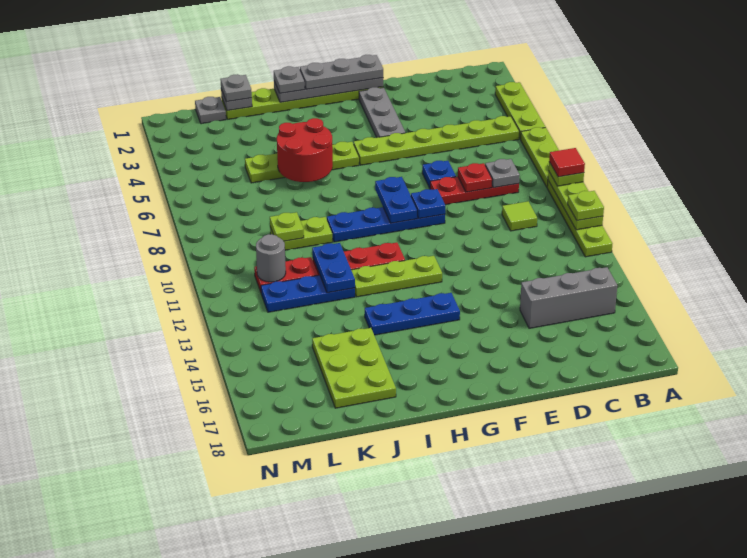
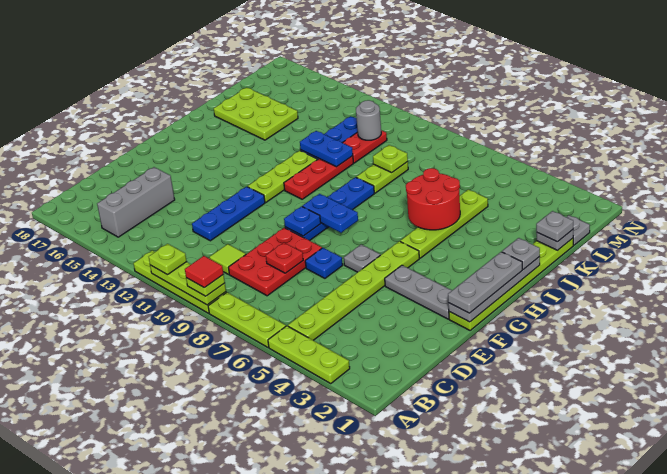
red 1x3 plate [430,177,519,205] -> red 2x3 plate [228,228,322,296]
grey 1x1 plate [485,159,520,188] -> grey 1x1 plate moved to [344,245,380,272]
blue 1x3 plate [365,293,460,335] -> blue 1x3 plate moved to [192,187,265,241]

